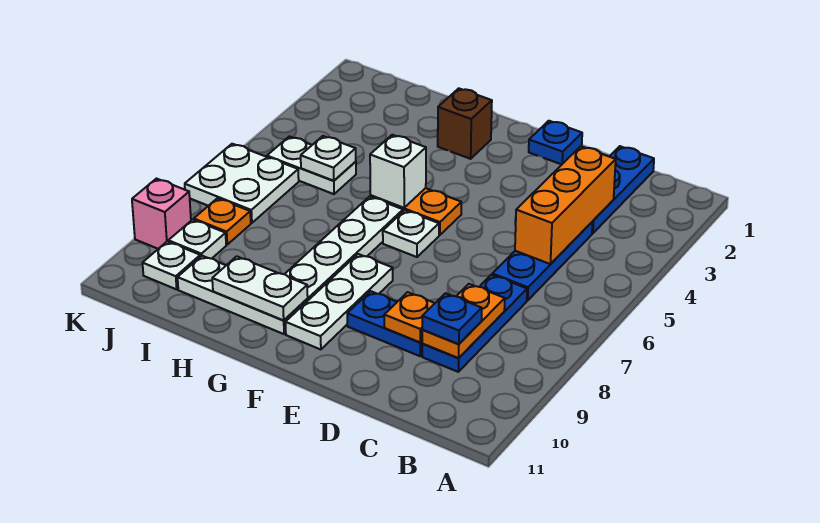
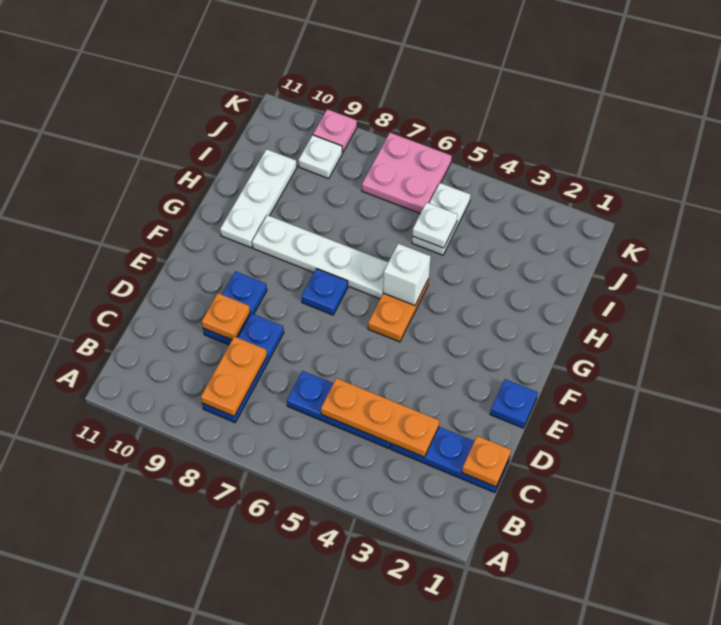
orange 1x3 brick [515,146,616,264] -> orange 1x3 plate [321,378,439,457]
blue 1x3 plate [422,275,527,372] -> blue 1x3 plate turned to [202,314,284,422]
orange 1x2 plate [422,284,505,358] -> orange 1x2 plate turned to [201,336,267,416]
blue 1x1 plate [422,293,482,344] -> blue 1x1 plate moved to [302,269,348,315]
white 1x1 plate [383,210,439,257] -> none
white 1x3 plate [285,254,393,350] -> none
brown 1x1 brick [438,88,492,159] -> none
white 1x2 plate [212,256,308,320] -> none
white 2x2 plate [185,144,299,223] -> pink 2x2 plate [362,133,452,214]
orange 1x1 plate [194,198,251,245] -> orange 1x1 plate moved to [462,436,511,487]
white 1x1 plate [143,241,200,289] -> none
pink 1x1 brick [132,179,191,249] -> pink 1x1 plate [313,109,357,152]

